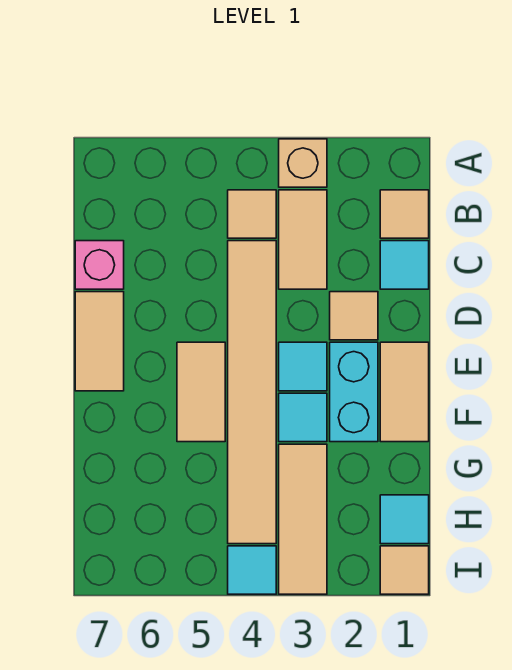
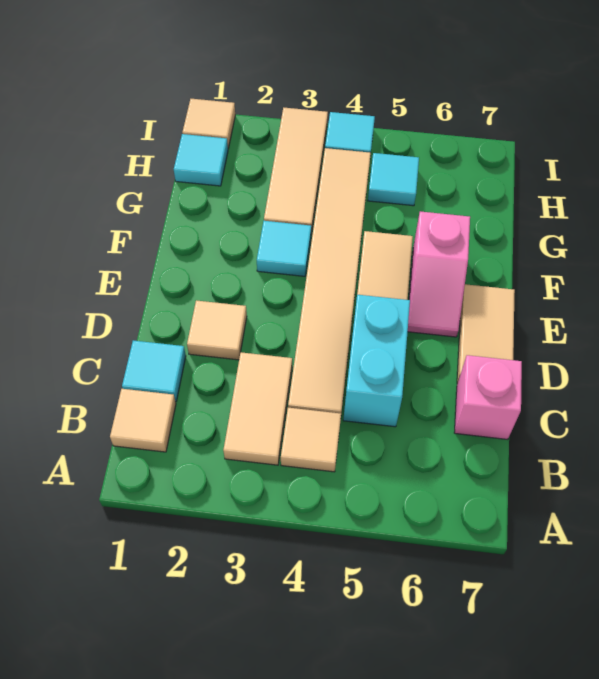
tan 1x1 brick [279,139,327,187] -> none
tan 1x2 tile [380,342,429,442] -> none
cyan 1x2 brick [330,342,378,442] -> cyan 1x2 brick moved to [343,295,410,427]
cyan 1x1 tile [279,342,327,391] -> cyan 1x1 tile moved to [368,153,419,206]
none -> pink 1x2 slope [408,211,470,337]

